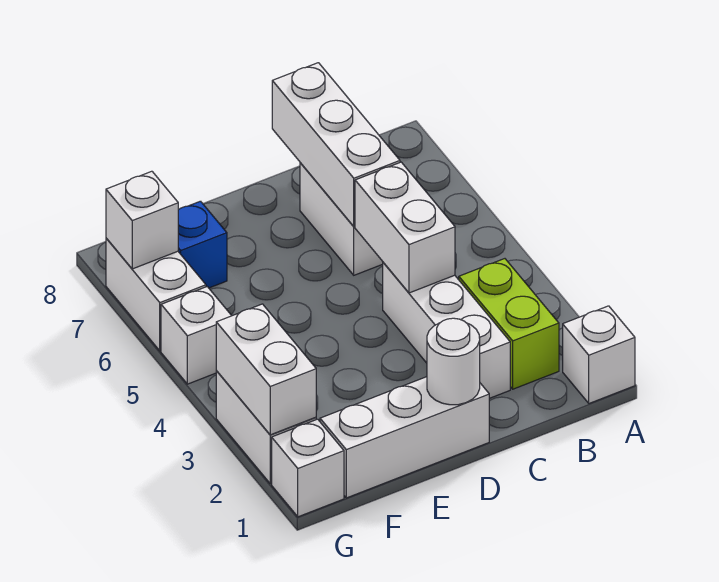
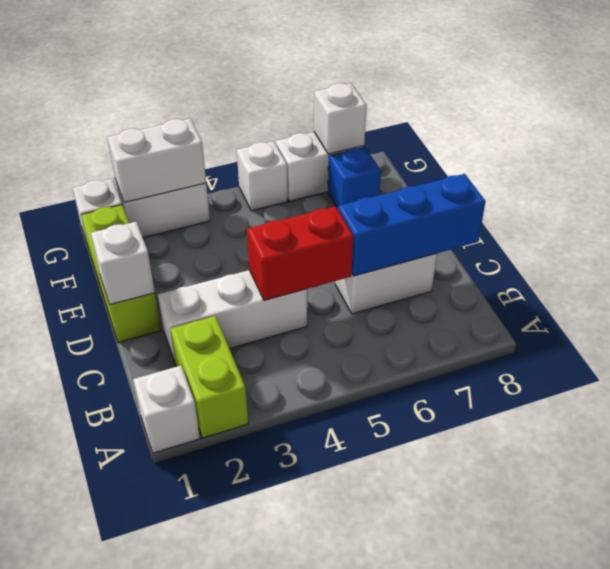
lime 1x2 brick [459,259,559,389] -> lime 1x2 brick turned to [170,316,248,438]
white 1x2 brick [355,162,455,293] -> red 1x2 brick [247,206,353,300]
white 1x3 brick [272,63,400,226] -> blue 1x3 brick [338,174,486,276]
white 1x3 brick [320,377,489,498] -> lime 1x3 brick [81,205,161,342]
white 1x1 round brick [427,318,480,405] -> white 1x1 brick [91,222,155,304]

